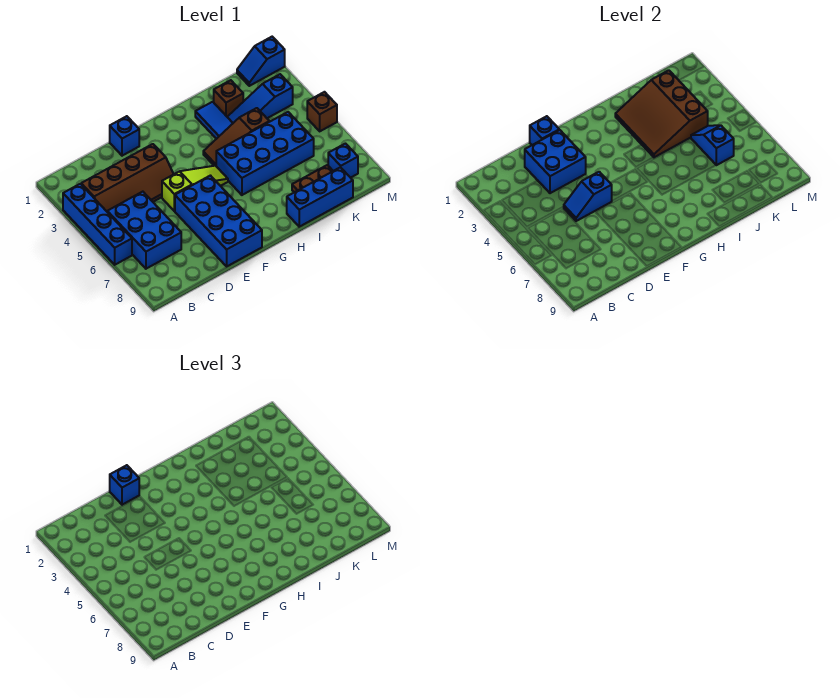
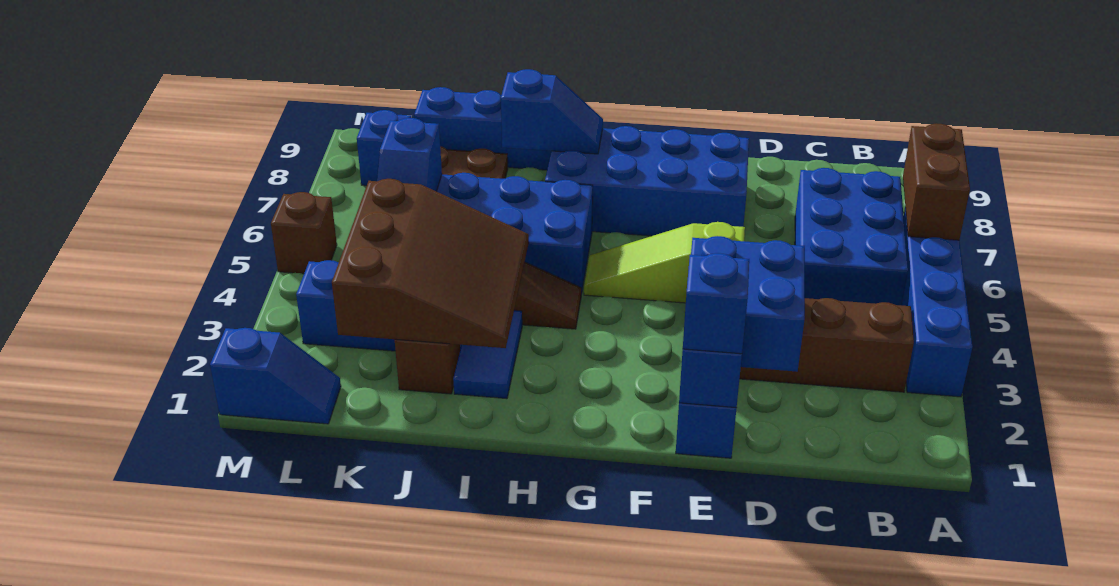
none -> brown 1x2 brick [903,123,970,240]
blue 1x2 slope [564,172,612,221] -> blue 1x2 slope moved to [501,69,603,154]
blue 2x4 brick [175,176,262,266] -> blue 2x4 brick turned to [545,126,749,236]

